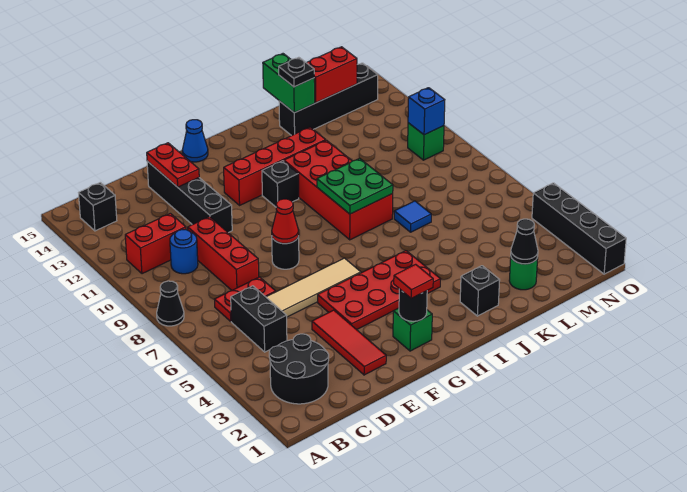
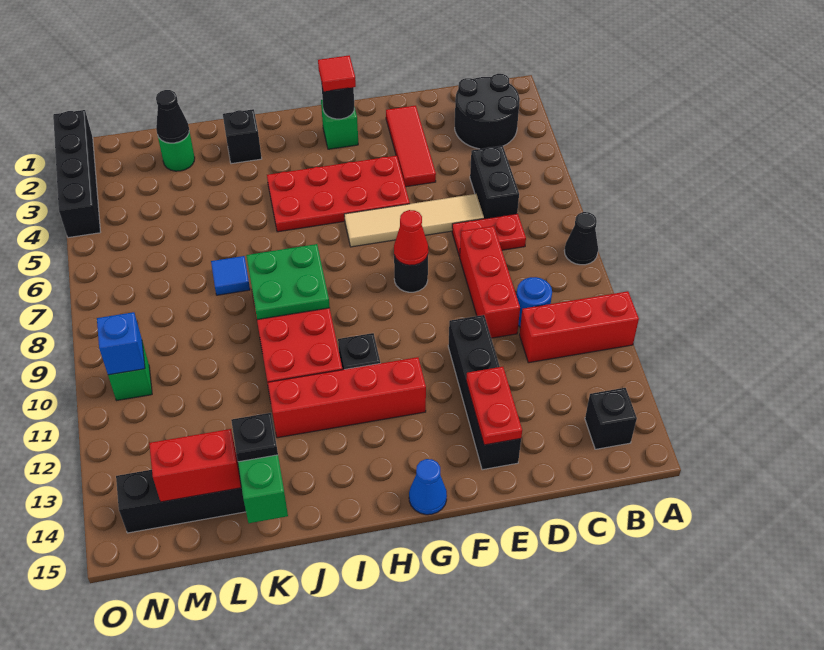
red 1x2 brick [125,213,186,274] -> red 1x3 brick [520,291,639,363]

